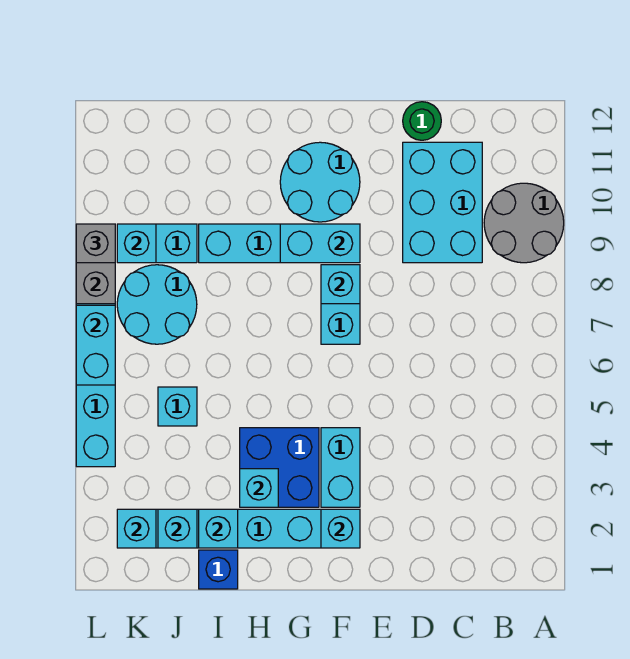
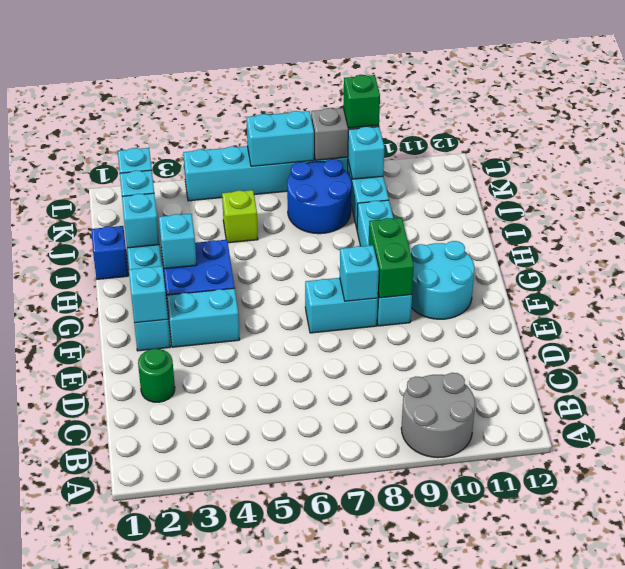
cyan 2x3 brick [403,142,482,263] -> none
green 1x1 round brick [403,102,441,140] -> green 1x1 round brick moved to [138,349,175,402]
cyan 1x2 brick [280,224,360,263] -> green 1x2 brick [369,218,414,298]
cyan 1x1 brick [158,387,197,426] -> lime 1x1 brick [222,190,258,243]
cyan 2x2 round brick [117,265,197,344] -> blue 2x2 round brick [287,159,351,234]
grey 1x1 brick [76,224,115,263] -> green 1x1 brick [343,75,380,128]

